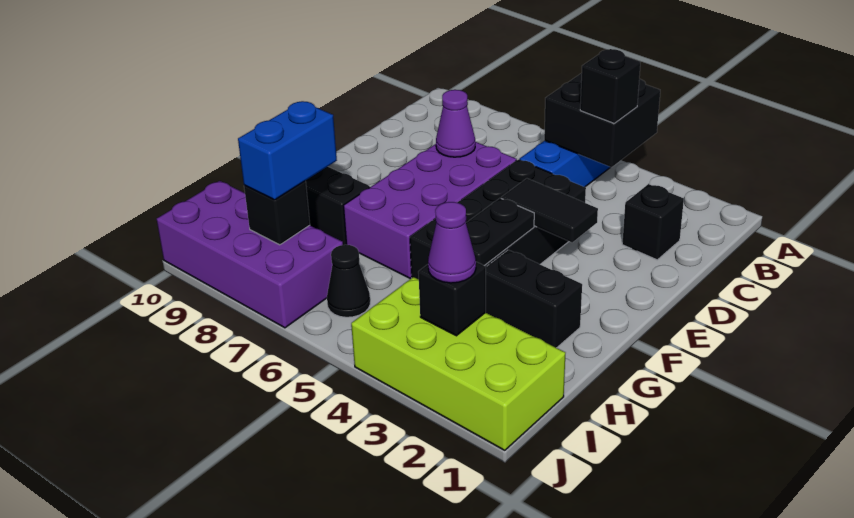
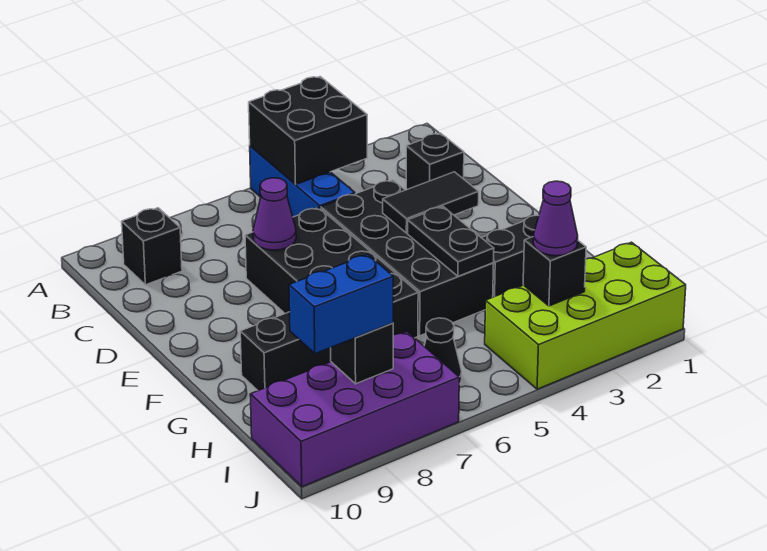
black 1x1 brick [580,49,640,123] -> black 1x1 brick moved to [122,208,182,285]
purple 2x4 brick [343,142,517,278] -> black 2x4 brick [245,208,418,338]
blue 1x2 brick [238,101,337,200] -> blue 1x2 brick turned to [289,254,393,353]

